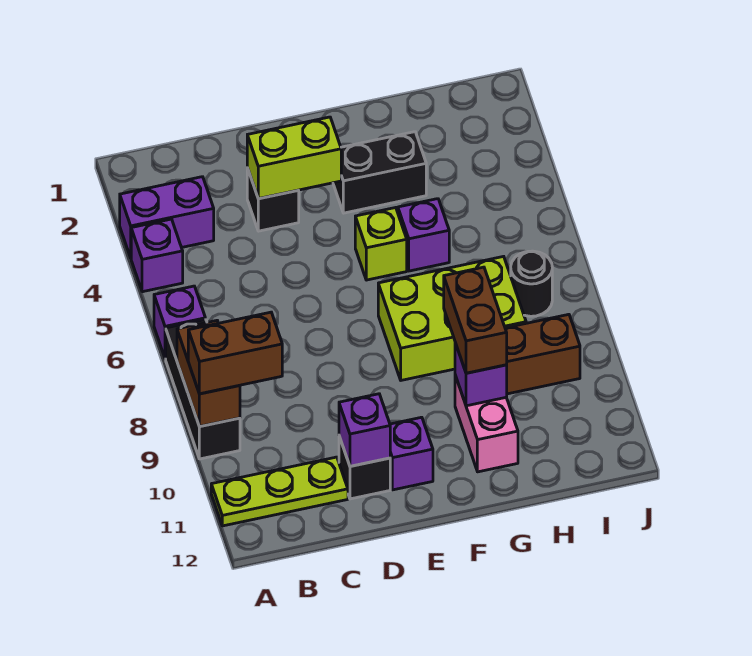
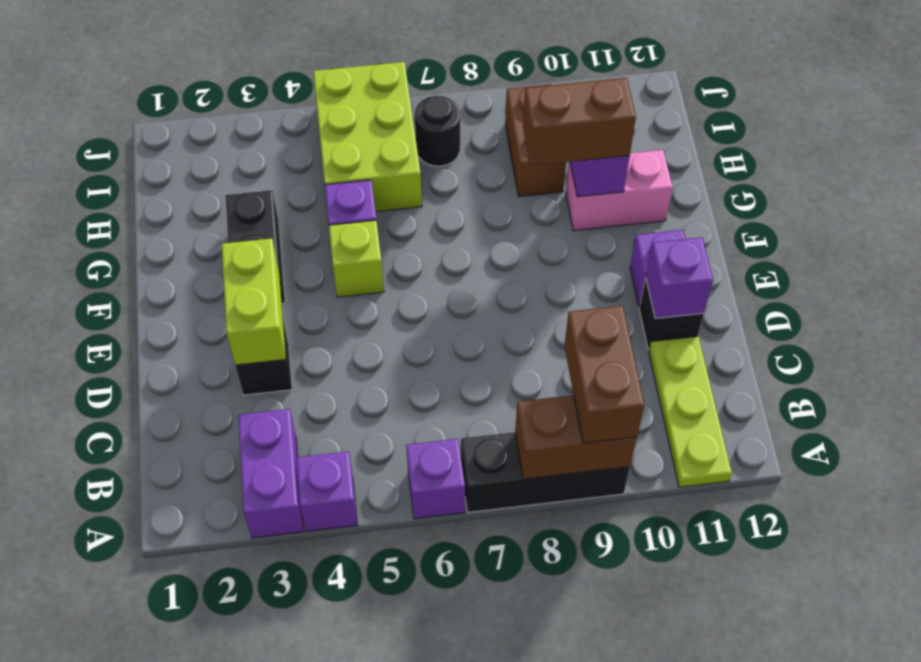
lime 2x3 brick [378,256,526,380] -> lime 2x3 brick moved to [313,62,422,212]

